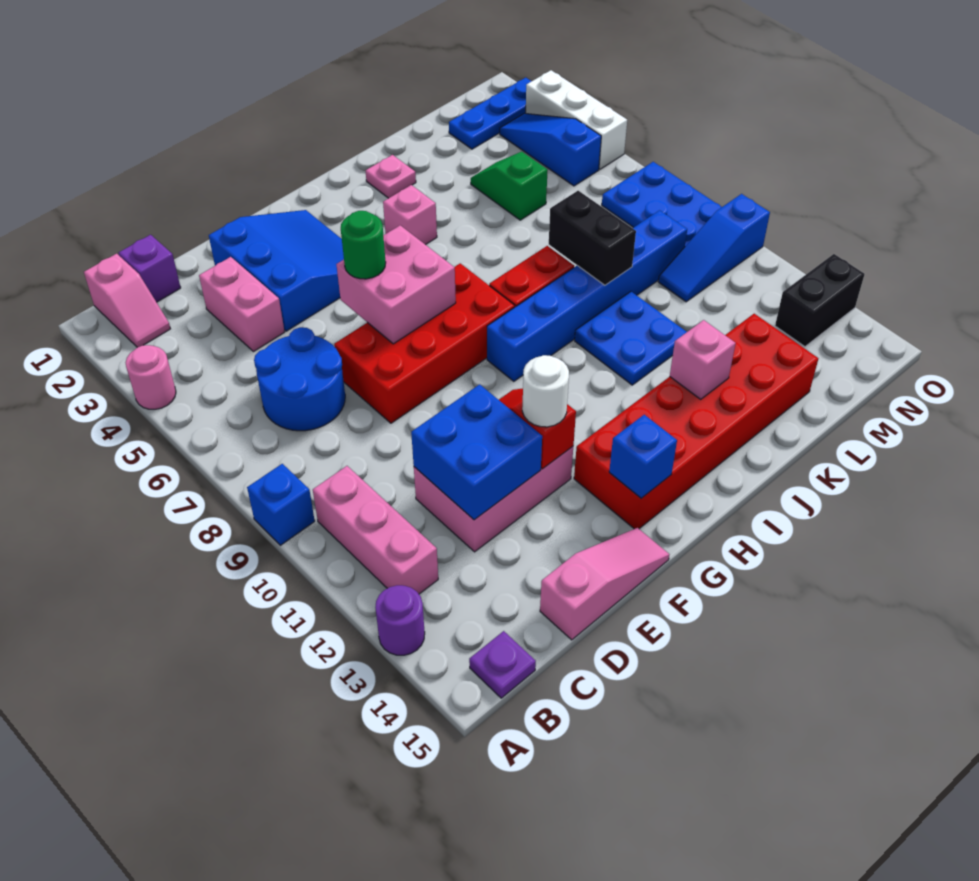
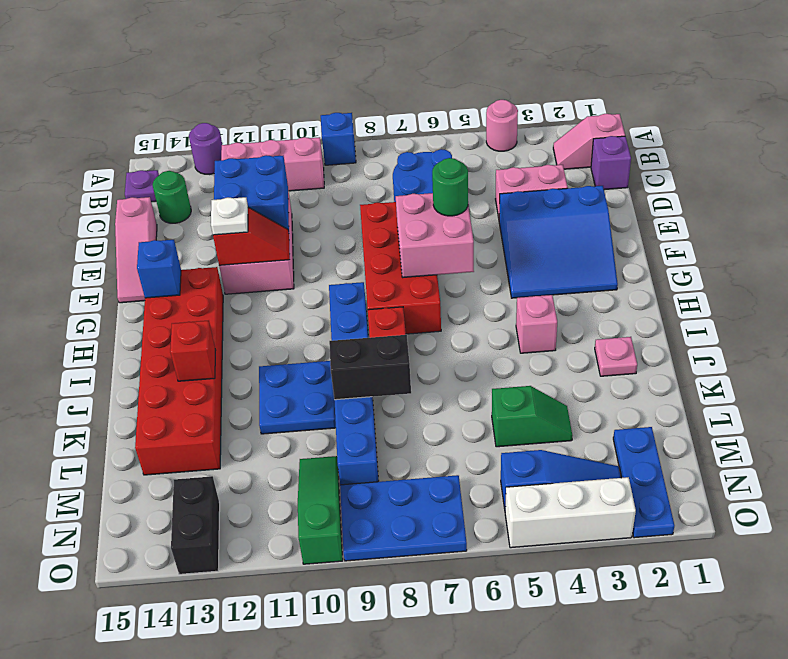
none -> green 1x1 round brick [153,171,191,223]
white 1x1 round brick [522,355,569,427] -> white 1x1 plate [211,197,248,235]
pink 1x1 brick [670,320,736,399] -> red 1x1 brick [170,321,216,381]
blue 1x3 slope [658,194,770,302] -> green 1x3 slope [298,456,343,564]

